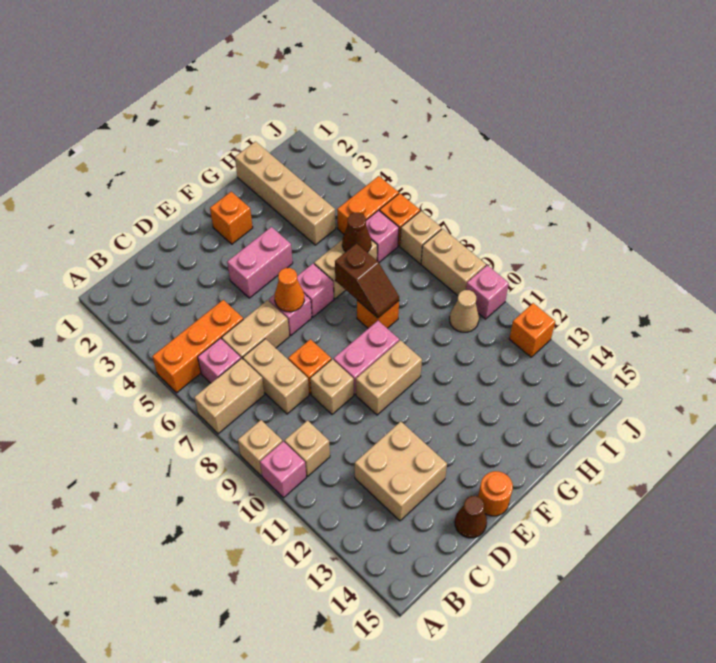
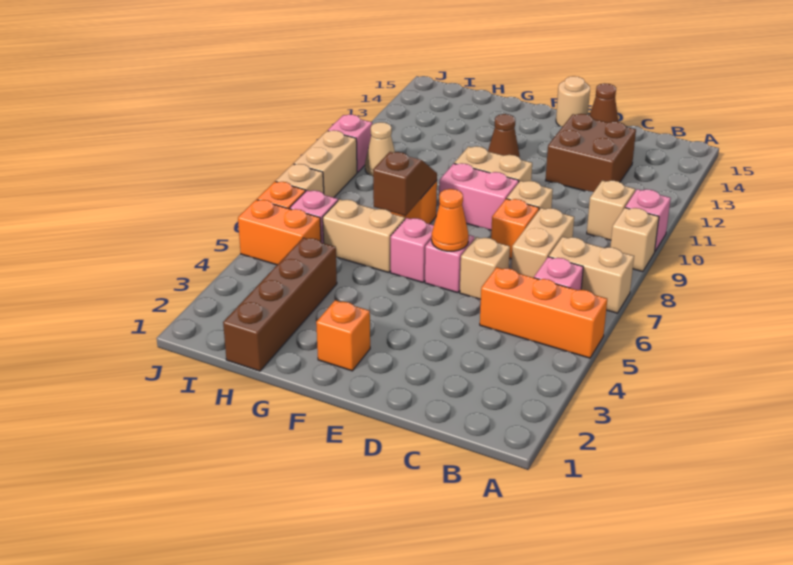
tan 1x2 brick [222,300,289,359] -> tan 1x1 brick [460,237,510,299]
tan 2x2 brick [355,421,447,521] -> brown 2x2 brick [545,114,636,192]
pink 1x2 brick [227,227,293,298] -> none
orange 1x1 round brick [478,471,513,516] -> tan 1x1 round brick [556,76,590,126]
tan 1x4 brick [235,142,336,245] -> brown 1x4 brick [223,238,337,371]
brown 1x1 cone [342,213,371,253] -> brown 1x1 cone moved to [488,114,520,158]
orange 1x1 brick [509,303,555,357] -> none

